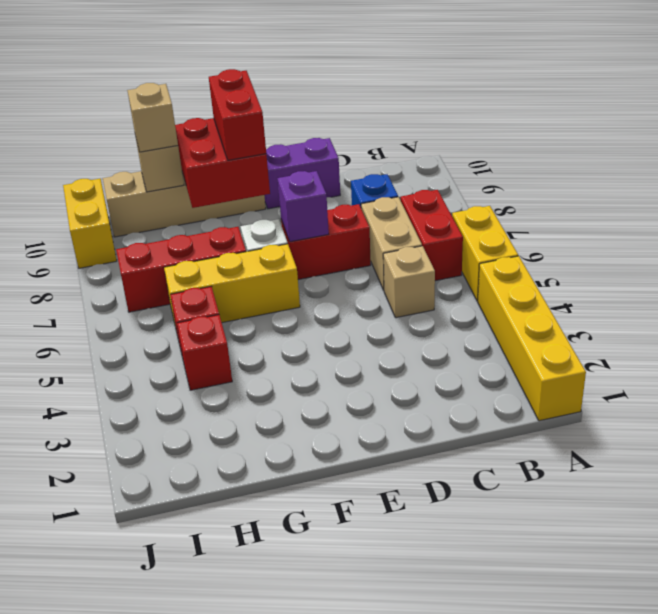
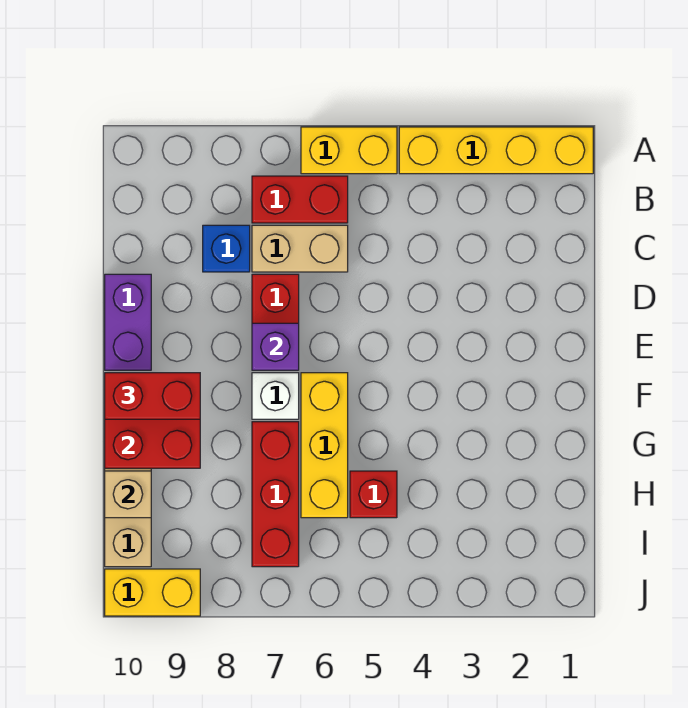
tan 1x1 brick [383,246,435,318] -> none
red 1x1 brick [177,315,232,390] -> none
tan 1x1 brick [127,83,178,152] -> none

